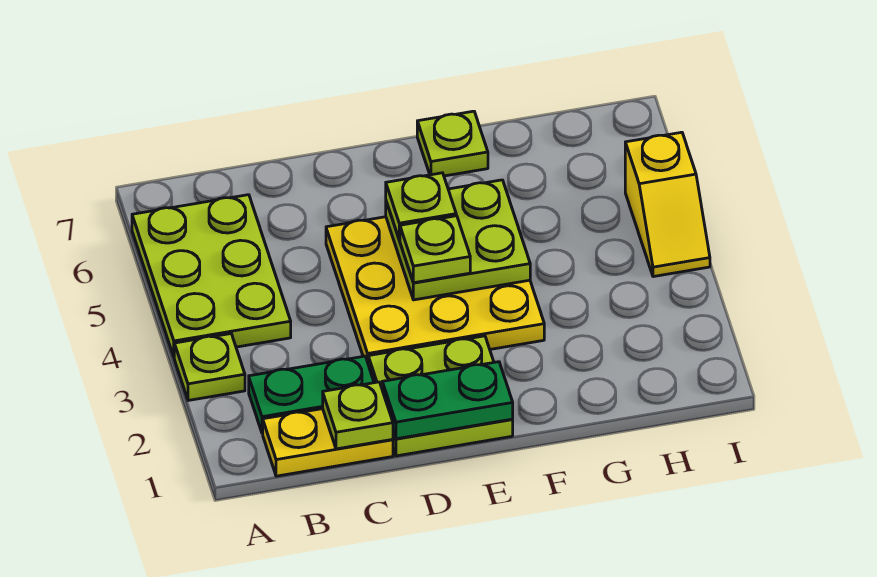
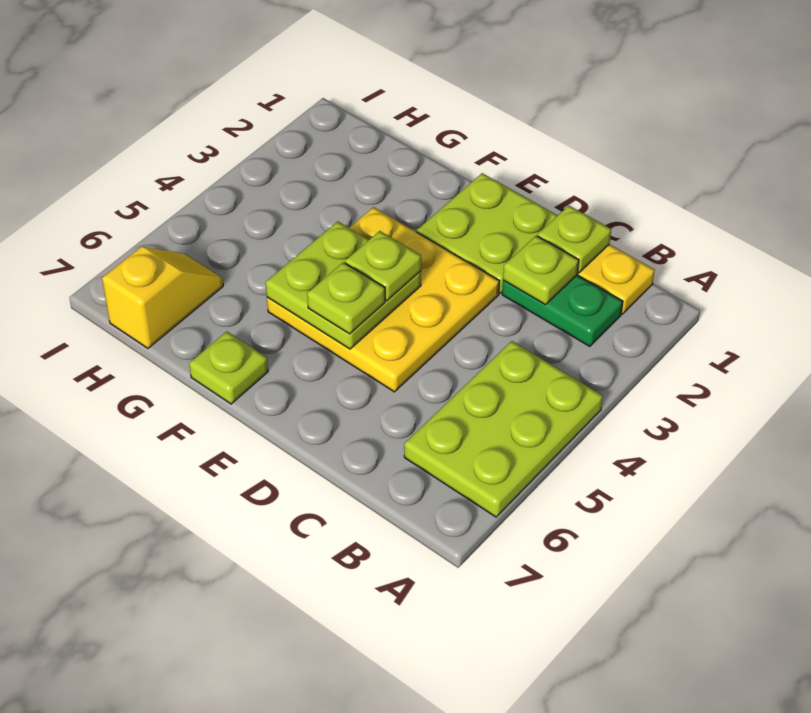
lime 1x1 plate [174,334,245,401] -> lime 1x1 plate moved to [503,236,579,305]
green 1x2 plate [382,362,513,439] -> none
yellow 1x2 slope [625,132,710,277] -> yellow 1x2 slope moved to [102,247,223,348]

